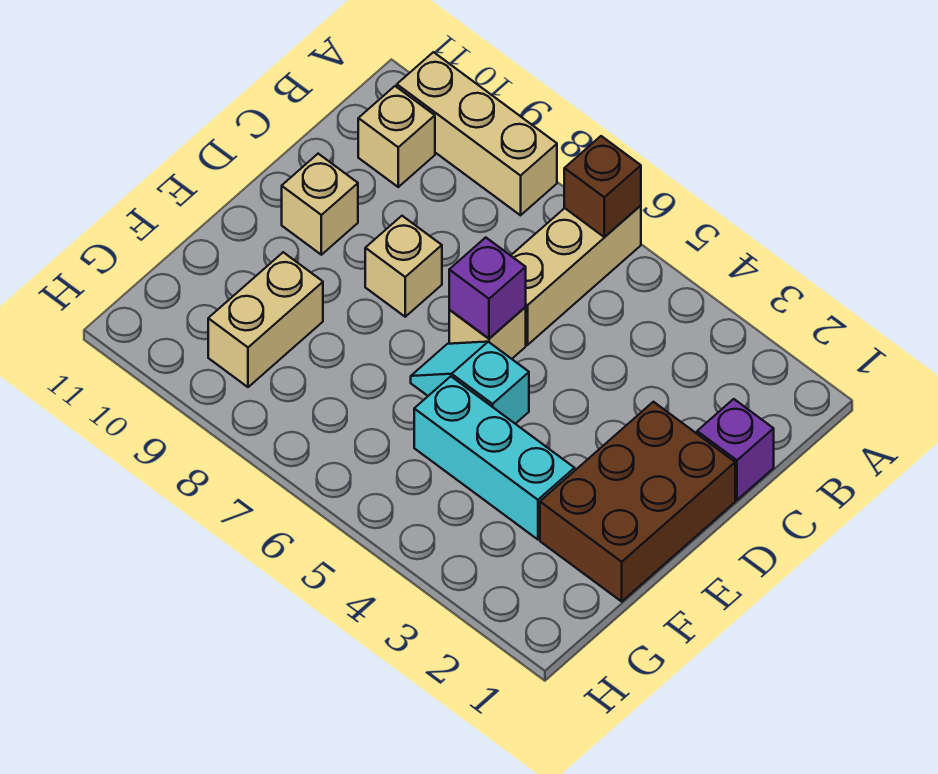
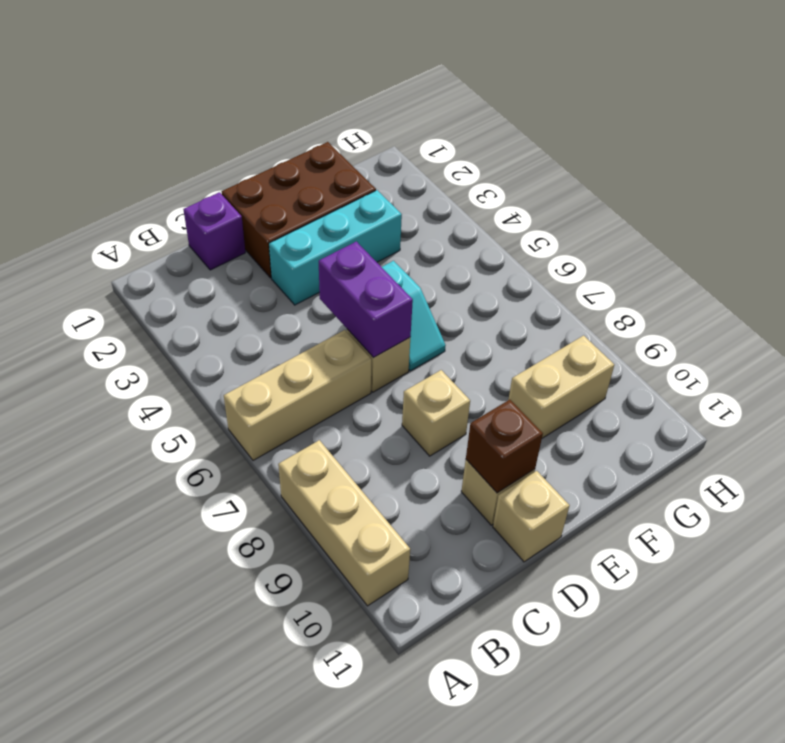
brown 1x1 brick [564,136,641,237] -> brown 1x1 brick moved to [466,400,543,493]
tan 1x1 brick [358,86,435,187] -> tan 1x1 brick moved to [493,471,570,562]
purple 1x1 brick [449,237,526,338] -> purple 1x2 brick [319,241,413,358]
cyan 1x3 brick [414,376,575,539] -> cyan 1x3 brick turned to [269,190,402,305]

